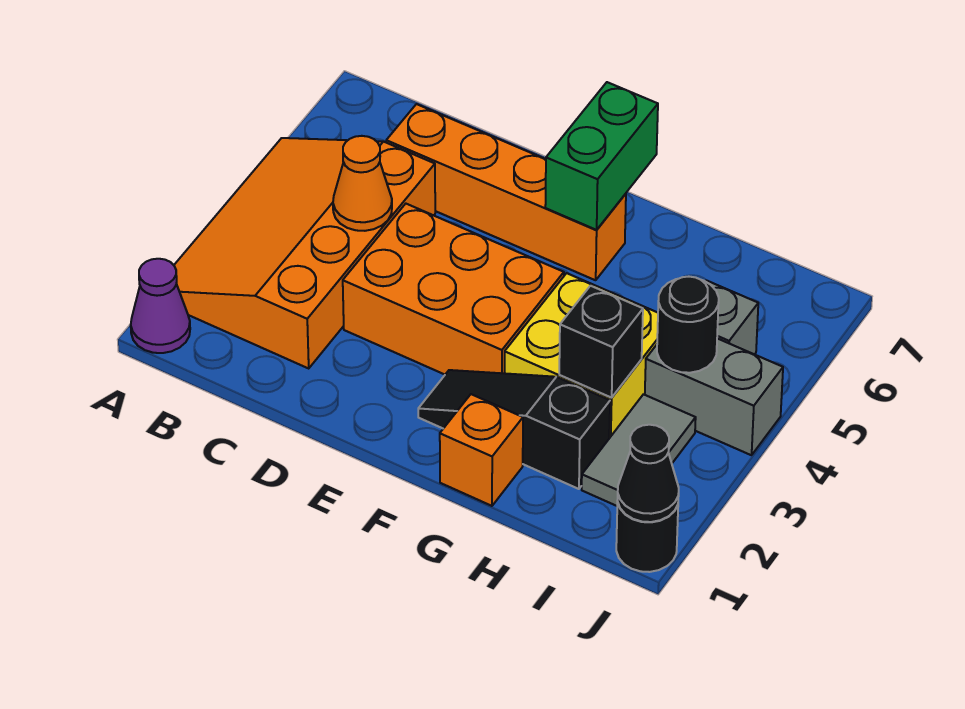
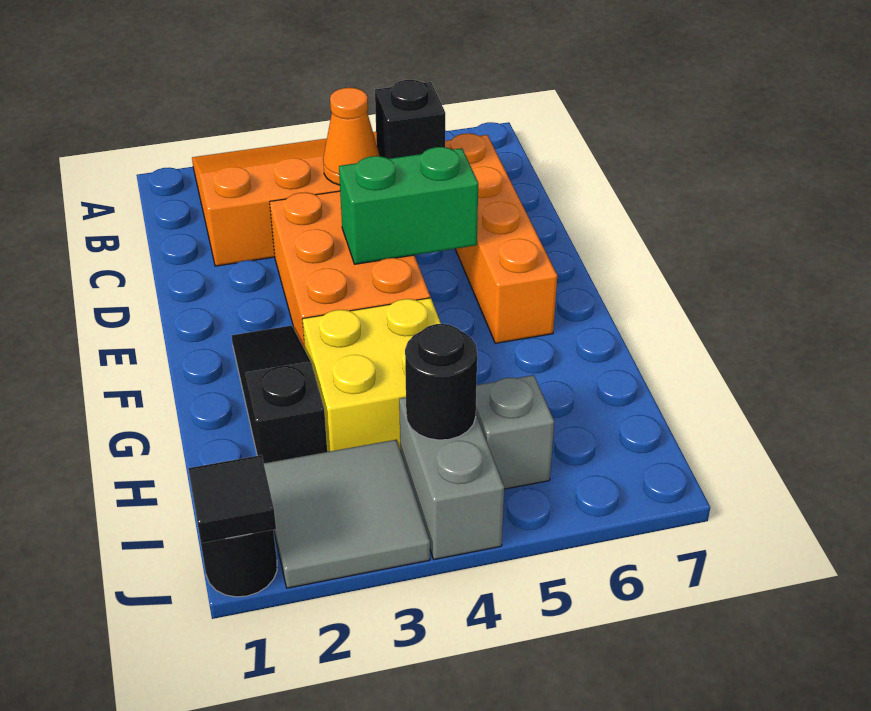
purple 1x1 cone [131,259,190,353] -> none
green 1x2 brick [545,82,658,230] -> green 1x2 brick moved to [339,147,478,264]
orange 1x1 brick [440,394,523,506] -> none
black 1x1 brick [559,286,643,398] -> black 1x1 brick moved to [375,80,445,159]
grey 1x2 tile [582,394,696,506] -> grey 2x2 tile [264,440,430,588]
black 1x1 cone [617,425,679,522] -> black 1x1 tile [188,455,276,543]

